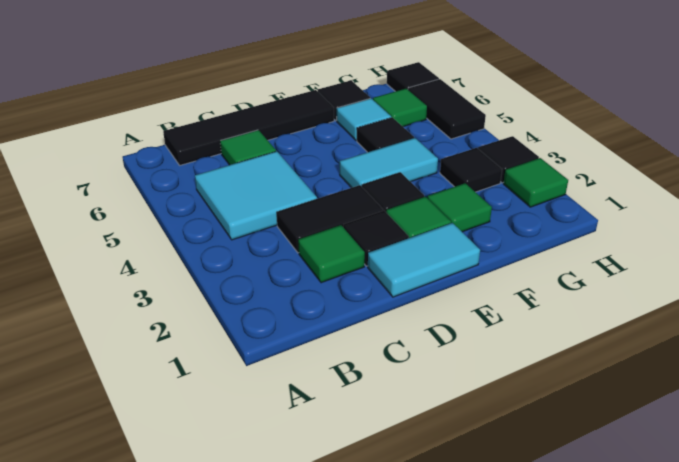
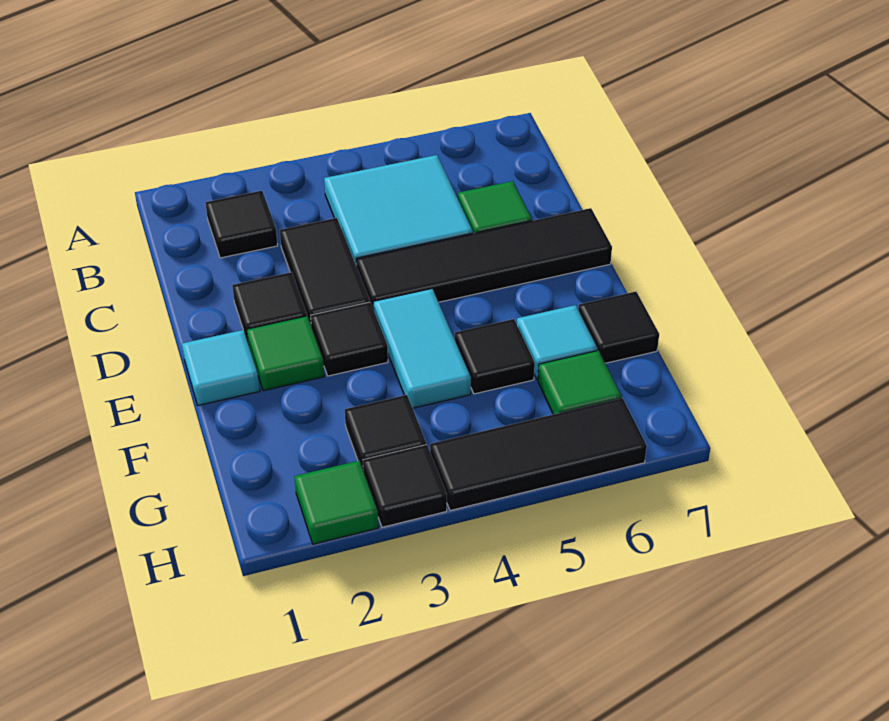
black 1x4 tile [163,90,334,165] -> black 1x4 tile turned to [356,208,612,309]
green 1x1 tile [298,225,365,283] -> none
cyan 1x2 tile [368,223,480,297] -> cyan 1x1 tile [182,330,260,405]
green 1x1 tile [427,183,492,232] -> none
black 1x2 tile [408,79,486,139] -> black 1x3 tile [430,398,647,511]
black 1x1 tile [387,62,439,91] -> black 1x1 tile moved to [205,191,278,258]

